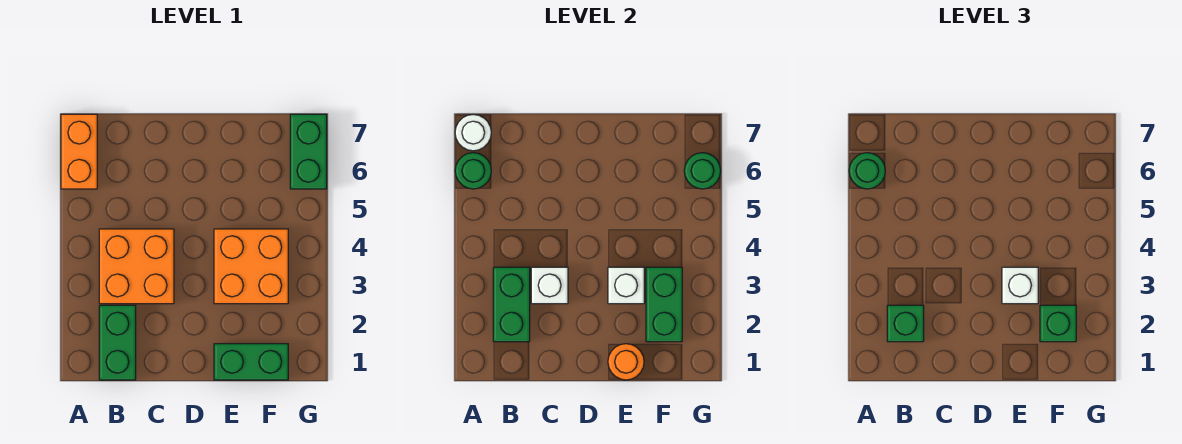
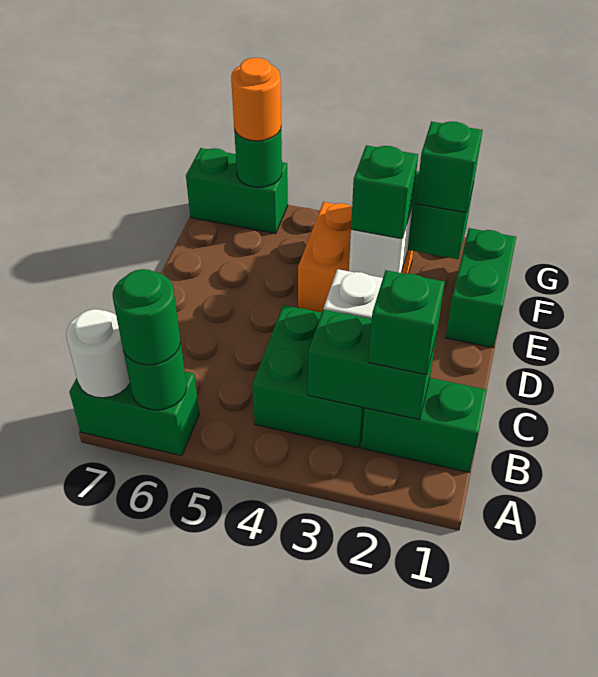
orange 1x2 brick [61,114,97,189] -> green 1x2 brick [69,372,199,456]
orange 2x2 brick [99,229,174,304] -> green 2x2 brick [252,305,365,448]
orange 1x1 round brick [608,344,644,380] -> orange 1x1 round brick moved to [231,58,281,141]
white 1x1 brick [1002,267,1038,304] -> green 1x1 brick [351,145,418,239]

